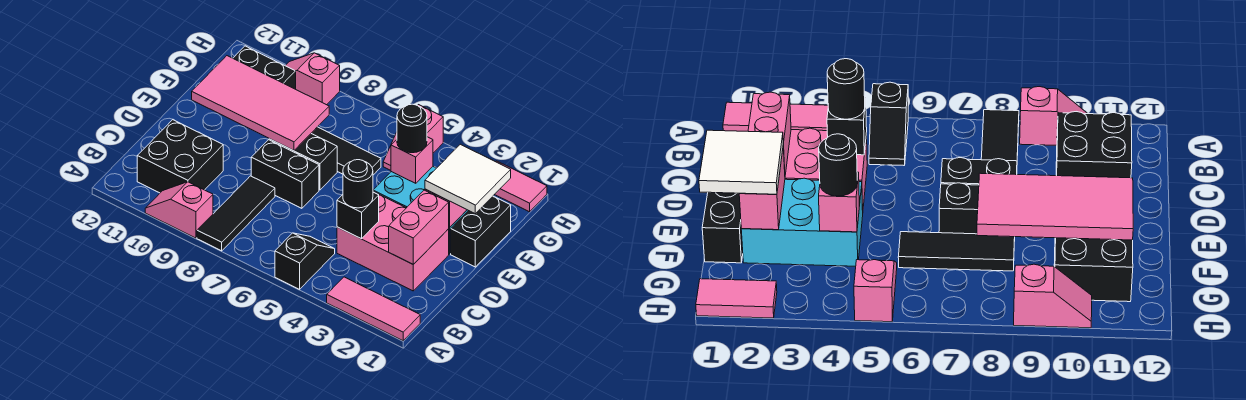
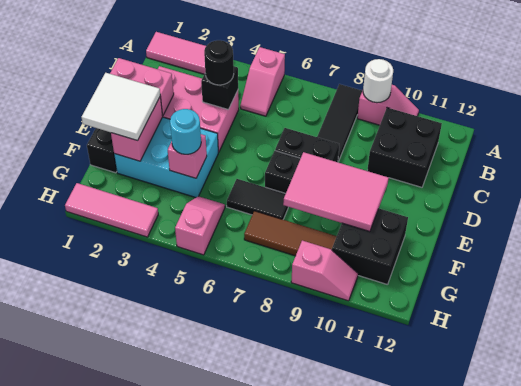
black 1x2 slope [275,233,335,289] -> pink 1x2 slope [240,47,285,116]
none -> white 1x1 round brick [363,59,393,103]
pink 1x2 brick [389,190,449,264] -> pink 1x2 brick turned to [110,58,174,116]
pink 2x4 tile [192,56,329,151] -> pink 2x3 tile [283,152,389,232]
black 1x1 round brick [397,104,427,153] -> cyan 1x1 round brick [170,109,201,154]
black 1x3 tile [311,127,381,175] -> black 1x2 tile [227,179,288,219]
none -> brown 1x3 tile [244,211,337,256]
pink 1x2 tile [494,161,547,212] -> pink 1x3 tile [65,183,158,237]

